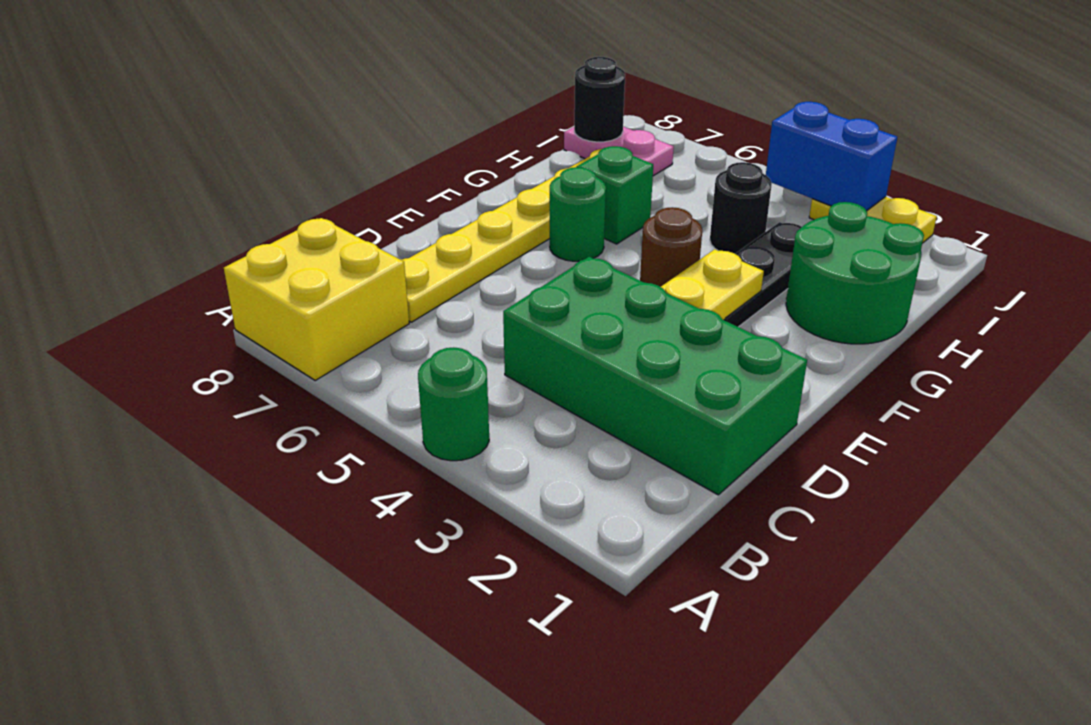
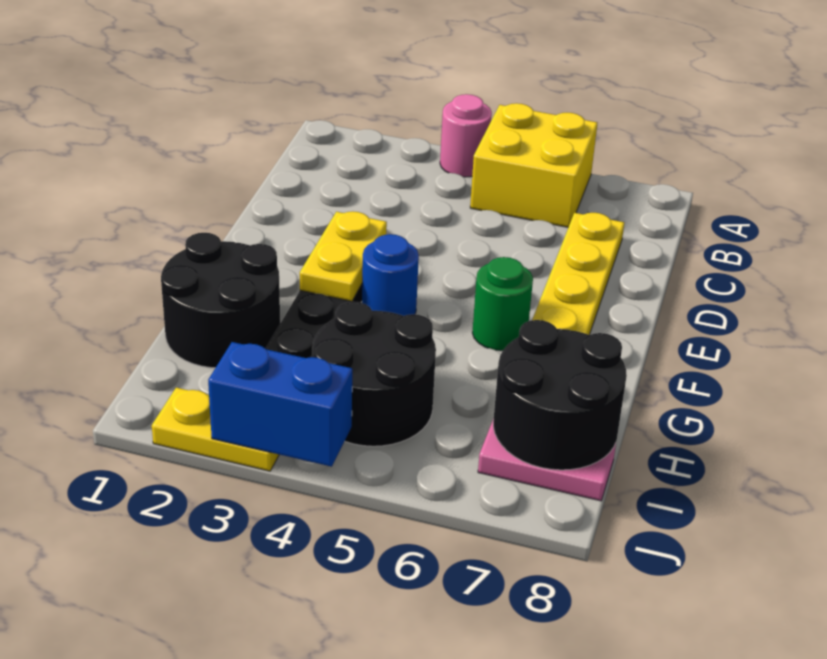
green 1x1 round brick [418,347,489,461] -> pink 1x1 round brick [440,94,492,177]
yellow 2x2 brick [224,218,409,380] -> yellow 2x2 brick moved to [470,103,597,227]
green 2x4 brick [503,257,807,495] -> none
brown 1x1 round brick [640,207,702,287] -> blue 1x1 round brick [362,234,419,316]
green 2x2 round brick [786,202,924,344] -> black 2x2 round brick [161,233,280,368]
green 1x1 brick [577,146,653,244] -> none
black 1x1 round brick [710,162,772,254] -> black 2x2 round brick [312,302,436,446]
black 1x1 round brick [574,57,625,142] -> black 2x2 round brick [493,320,627,470]

